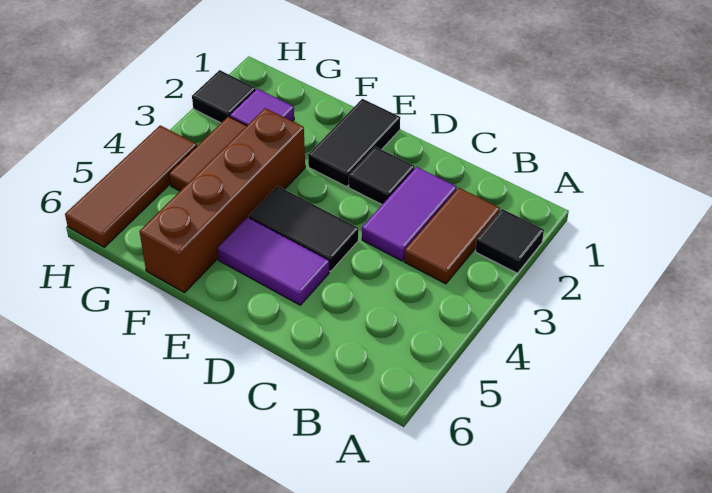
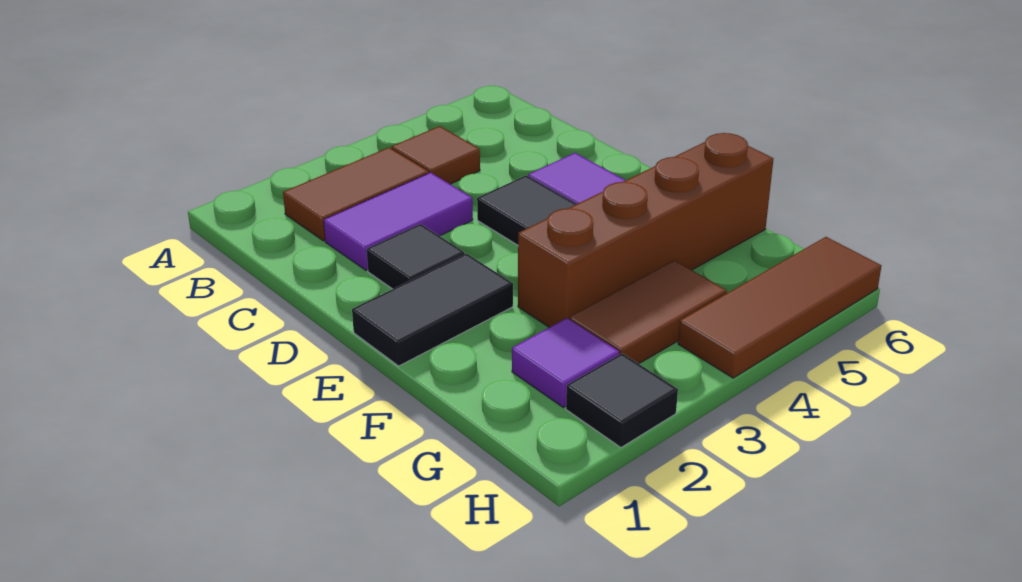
black 1x1 tile [475,209,544,273] -> none
none -> brown 1x1 tile [392,126,480,184]

